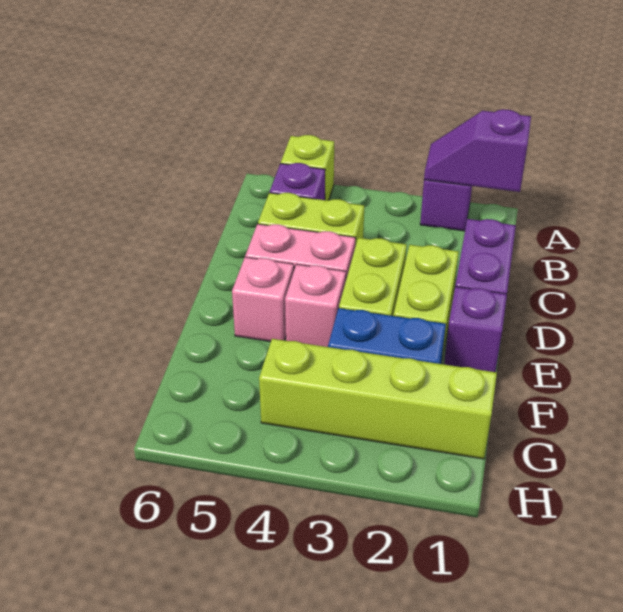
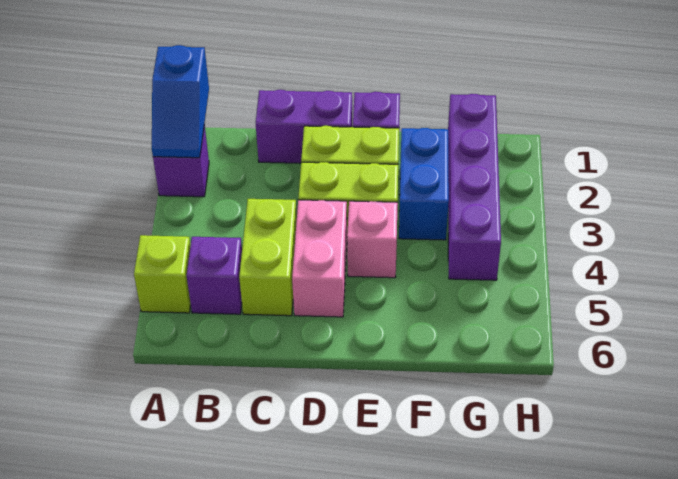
purple 1x2 slope [424,109,531,192] -> blue 1x2 slope [152,45,209,158]
pink 1x1 brick [232,257,294,342] -> none
lime 1x4 brick [259,339,497,459] -> purple 1x4 brick [448,94,501,280]

